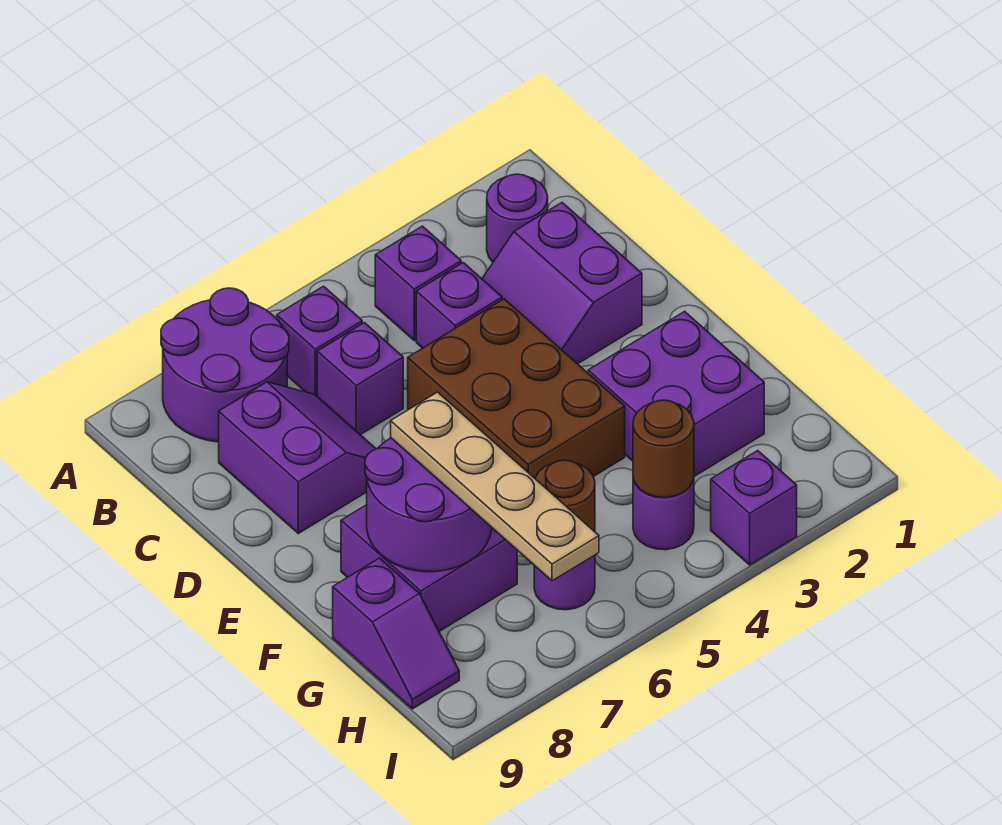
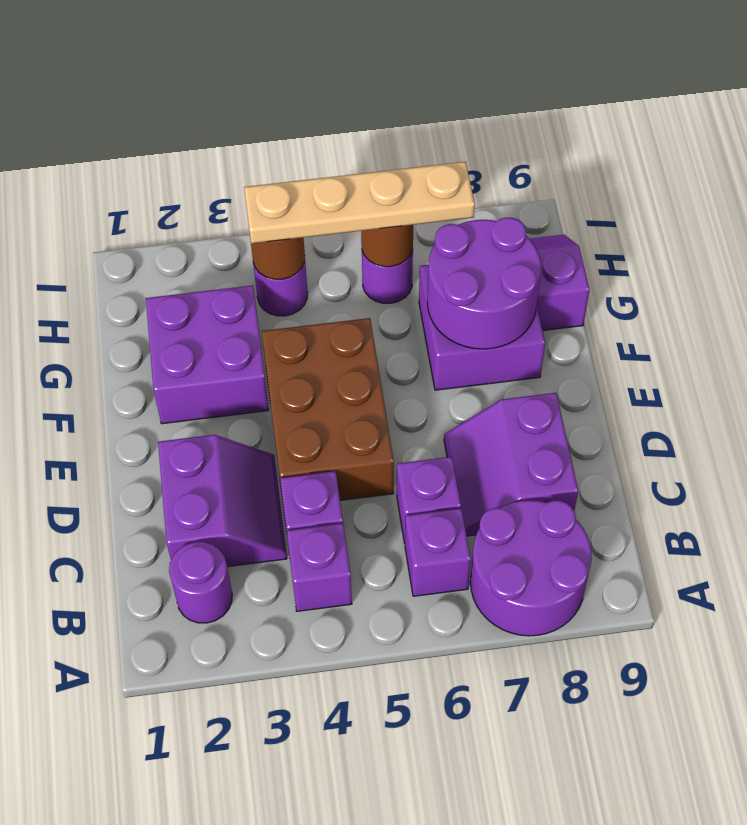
tan 1x4 plate [391,392,599,581] -> tan 1x4 plate turned to [244,162,475,243]
purple 1x1 brick [711,451,797,565] -> none

